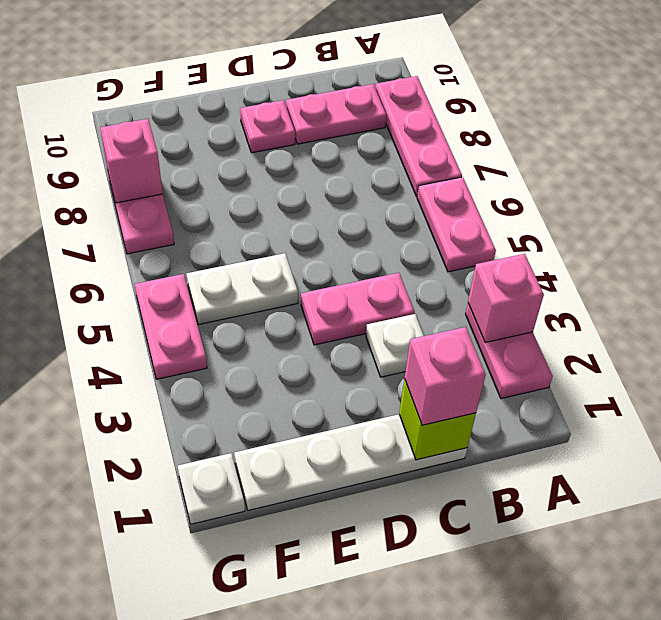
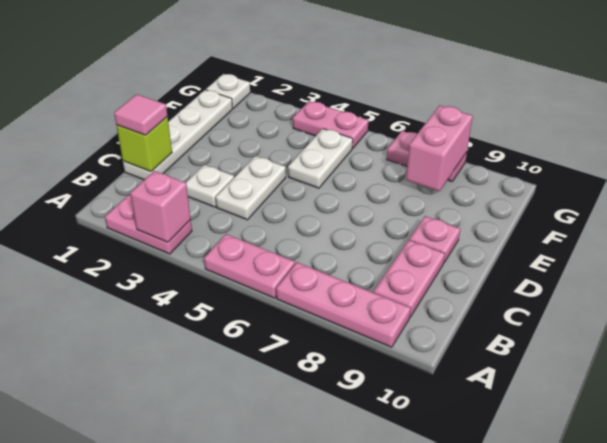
pink 1x1 brick [405,327,486,425] -> pink 1x1 tile [114,94,168,135]
pink 1x2 plate [301,273,414,345] -> white 1x2 plate [216,156,286,220]
pink 1x1 brick [100,119,163,203] -> pink 1x2 brick [406,105,473,191]

